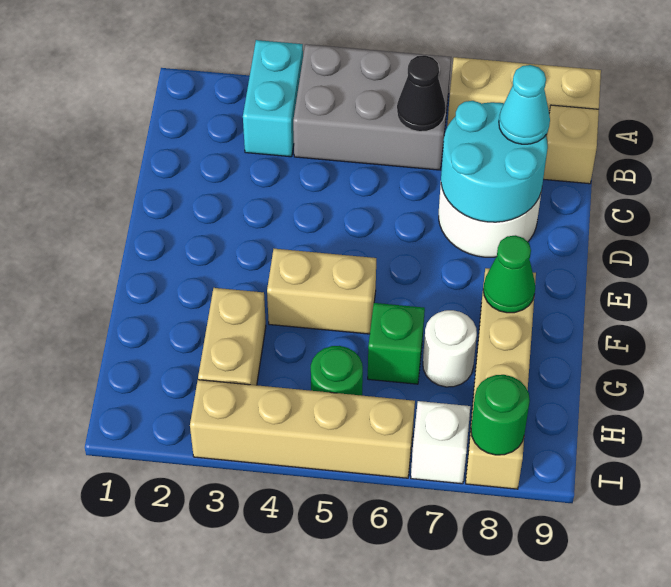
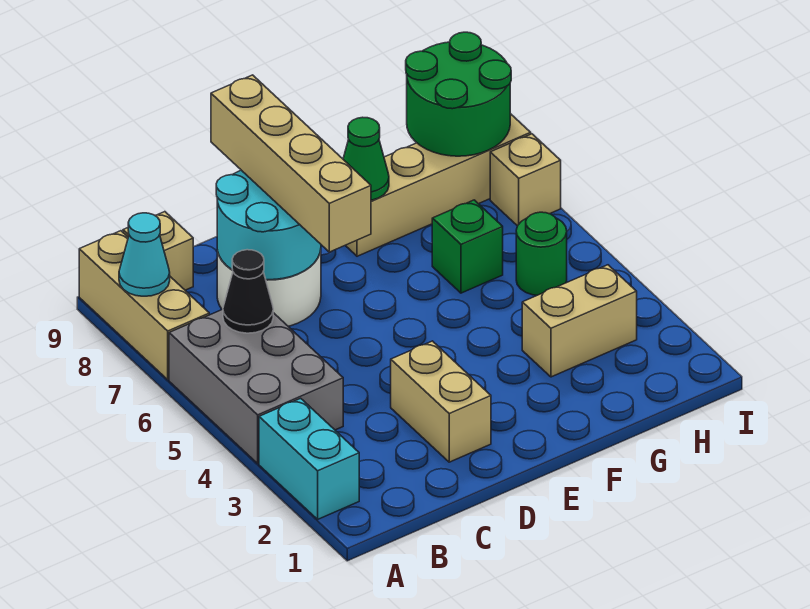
cyan 1x2 brick [243,40,303,157] -> cyan 1x2 brick turned to [259,398,359,519]
cyan 1x1 cone [499,65,550,144] -> cyan 1x1 cone moved to [119,213,170,296]
tan 1x2 brick [267,249,376,334] -> tan 1x2 brick moved to [391,341,491,462]
white 1x1 round brick [423,310,477,387] -> none
tan 1x4 brick [190,380,415,478] -> tan 1x4 brick moved to [211,75,371,252]
white 1x1 brick [411,401,470,484] -> tan 1x1 brick [490,134,561,226]
green 1x1 round brick [471,375,530,455] -> green 2x2 round brick [406,32,511,156]

